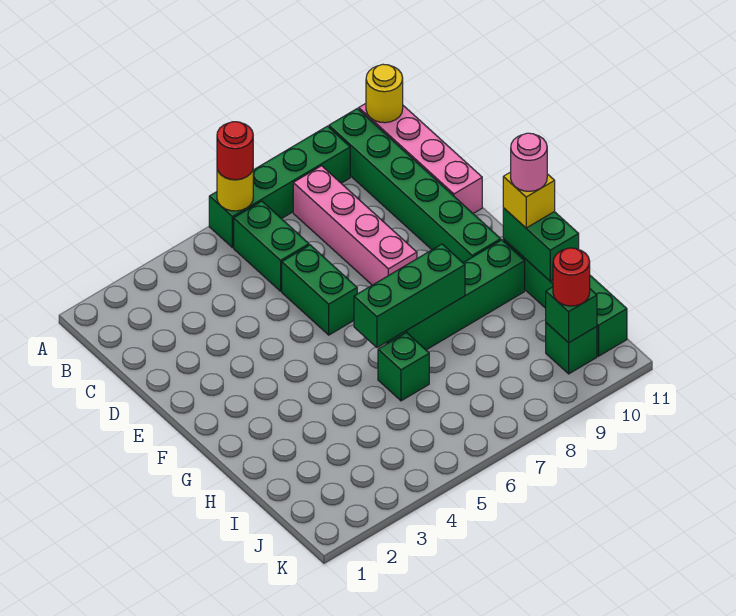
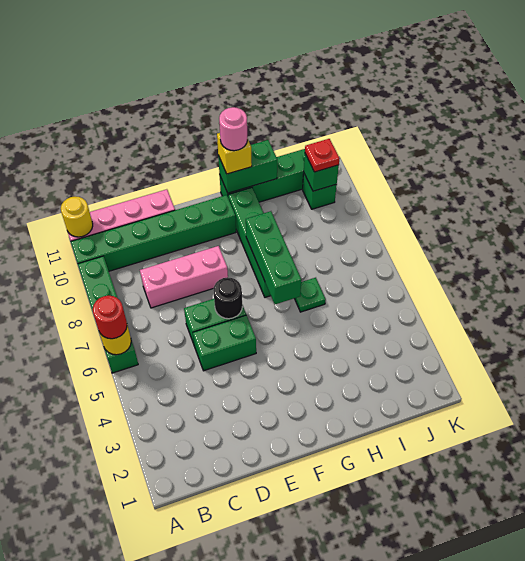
green 1x2 brick [234,201,309,291] -> green 1x2 brick moved to [193,315,256,371]
pink 1x4 brick [293,166,417,285] -> pink 1x3 brick [140,246,228,308]
none -> black 1x1 round brick [213,277,242,319]
green 1x1 brick [378,332,429,401] -> green 1x1 plate [294,278,326,312]
red 1x1 round brick [553,248,590,306] -> red 1x1 plate [305,139,340,172]

